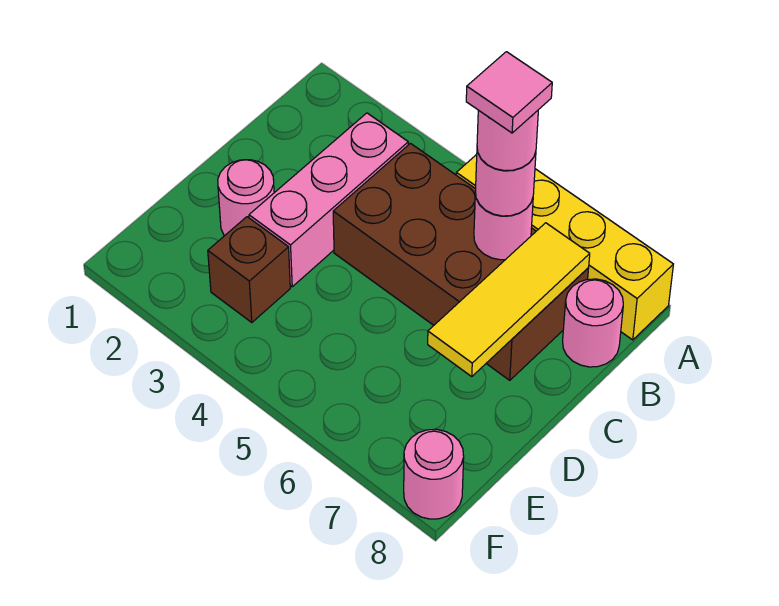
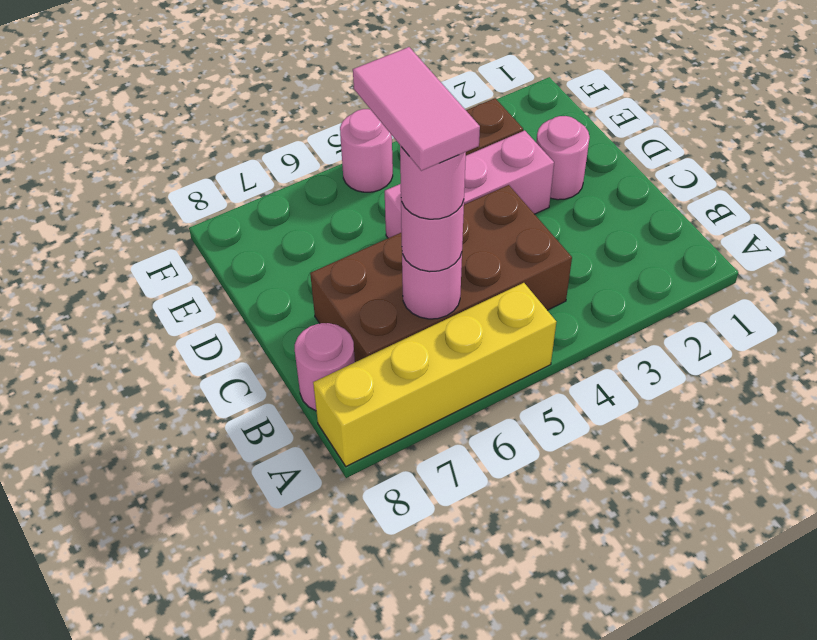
pink 1x3 brick [249,113,408,287] -> pink 1x3 brick turned to [385,130,554,238]
pink 1x1 tile [466,52,552,133] -> pink 1x2 tile [353,47,480,171]
yellow 1x3 tile [428,223,590,376] -> none
pink 1x1 round brick [404,429,464,519] -> pink 1x1 round brick moved to [340,109,393,192]

